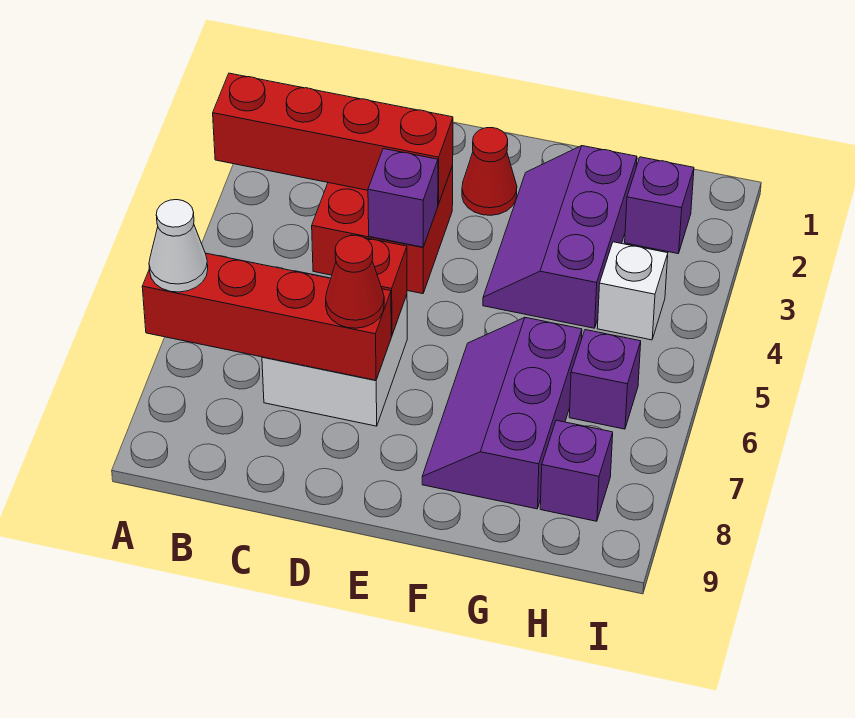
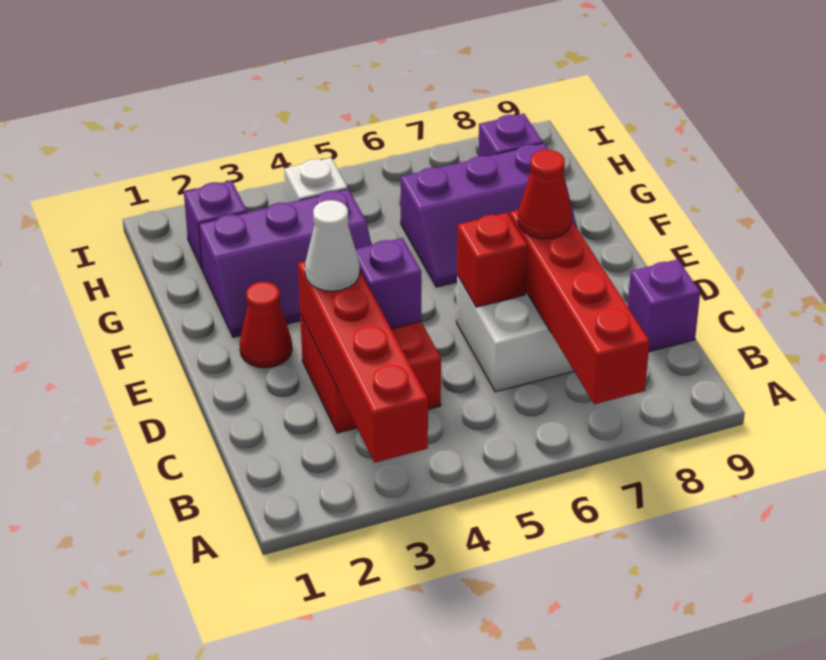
white 1x1 cone [149,200,208,292] -> white 1x1 cone moved to [305,200,360,291]
purple 1x1 brick [569,330,641,429] -> purple 1x1 brick moved to [628,259,700,352]

